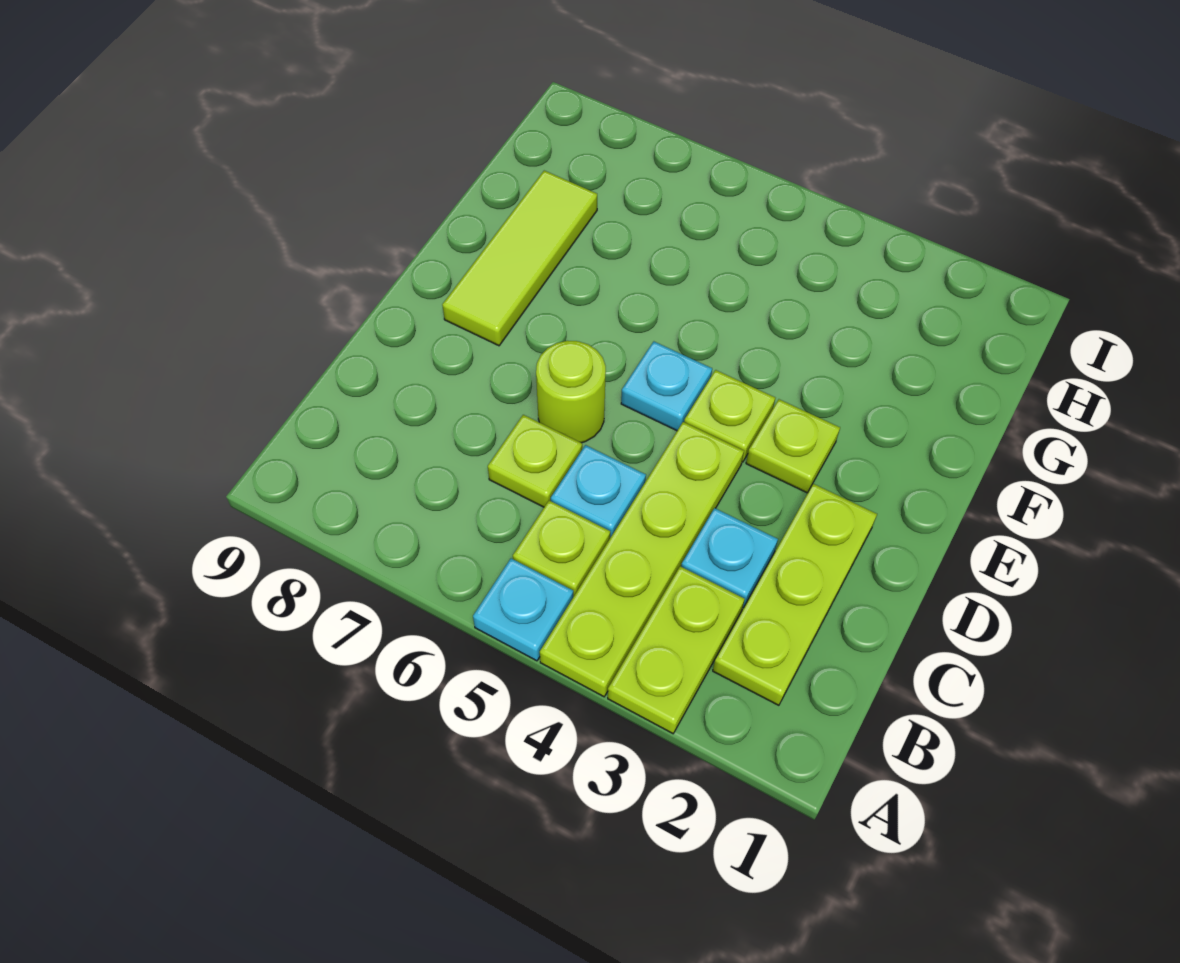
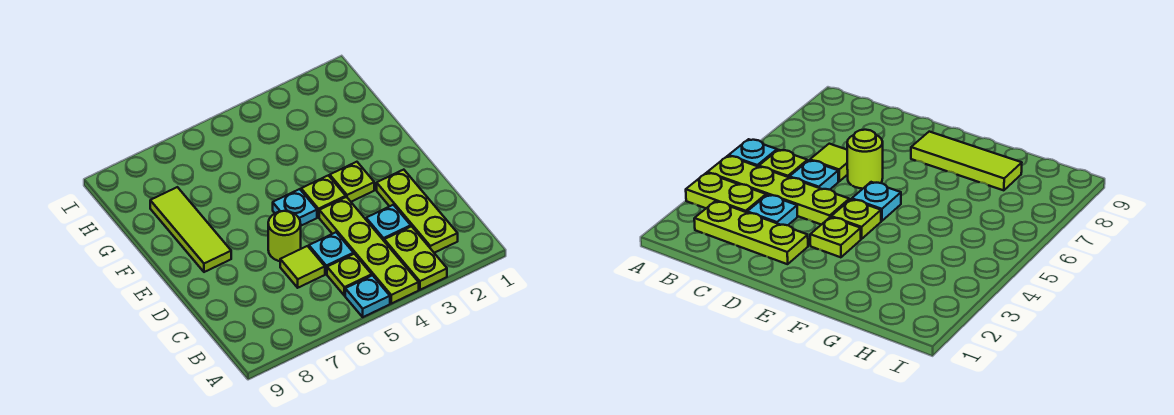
lime 1x1 plate [488,415,582,507] -> lime 1x1 tile [280,246,325,288]

